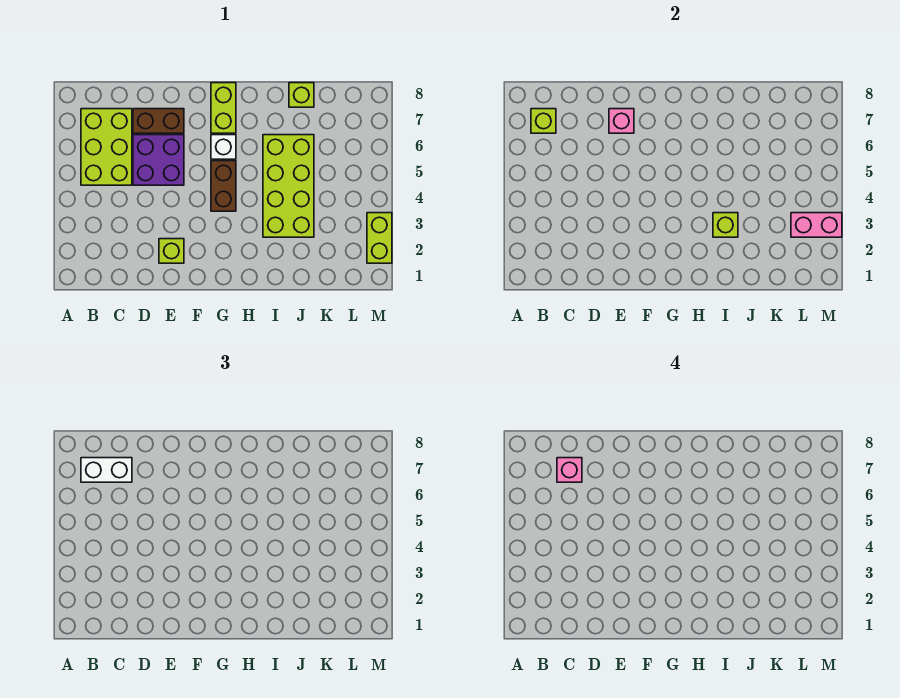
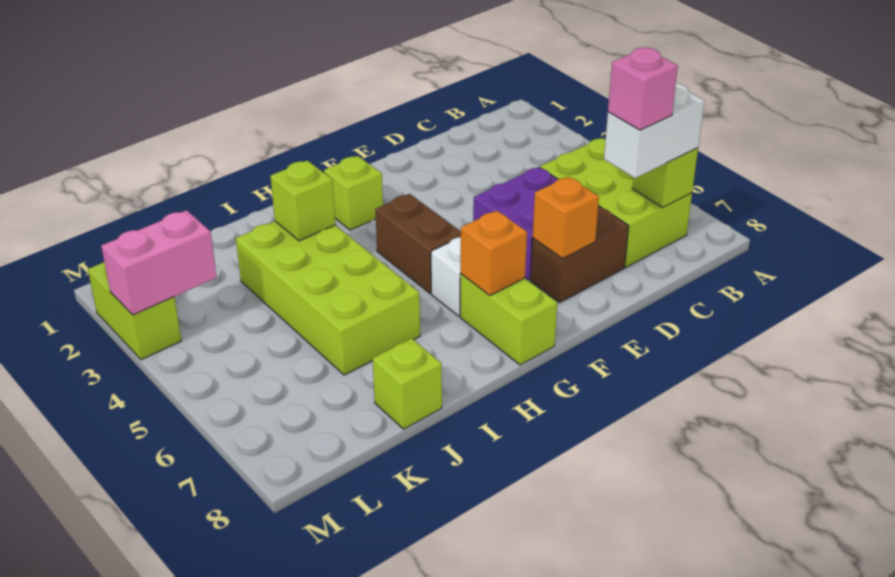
lime 1x1 brick [159,239,184,263] -> lime 1x1 brick moved to [324,156,383,230]
pink 1x1 brick [609,109,634,133] -> orange 1x1 brick [533,177,599,259]
none -> orange 1x1 brick [461,210,527,295]

